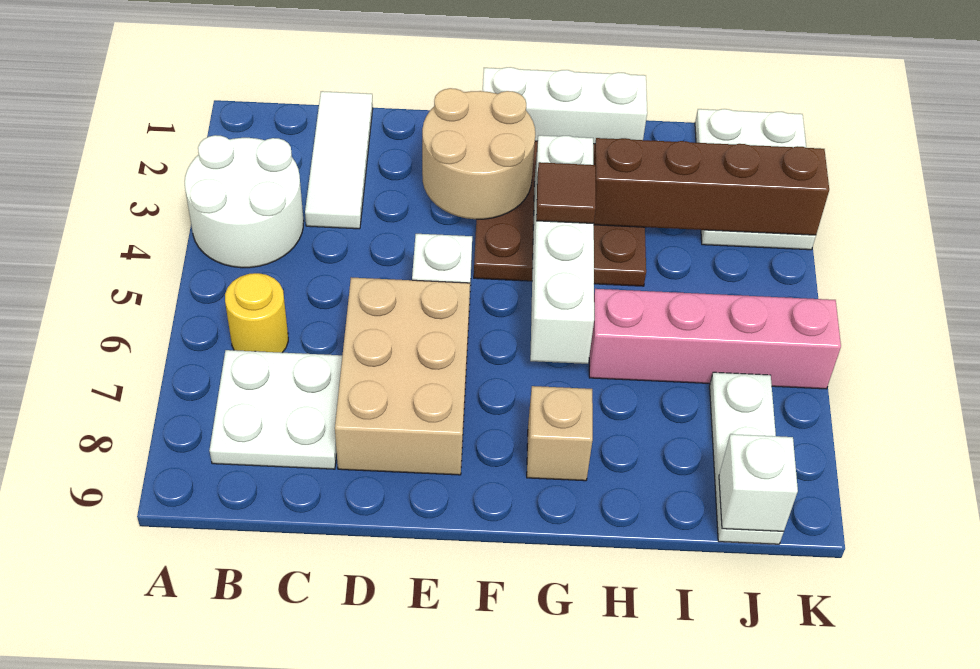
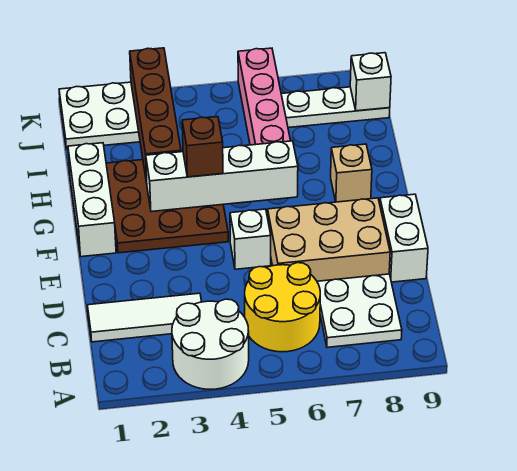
yellow 1x1 round brick [225,273,288,353] -> yellow 2x2 round brick [245,263,320,352]
none -> white 1x2 brick [380,194,428,282]
tan 2x2 round brick [422,88,535,219] -> none
brown 1x1 tile [536,162,596,223] -> brown 1x1 brick [182,117,223,177]

